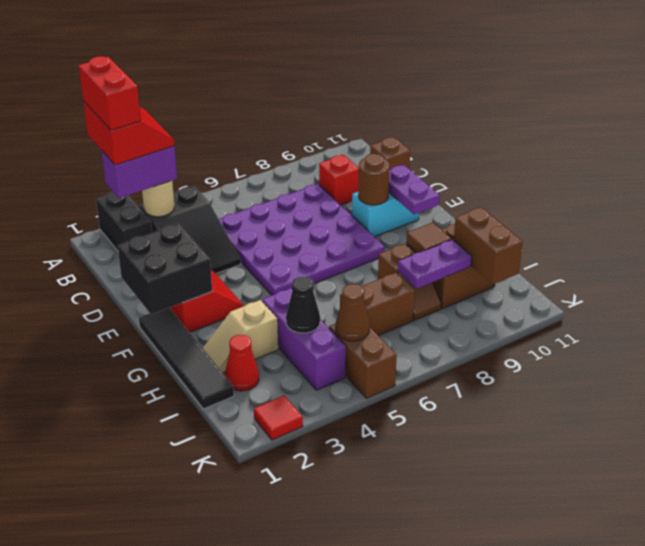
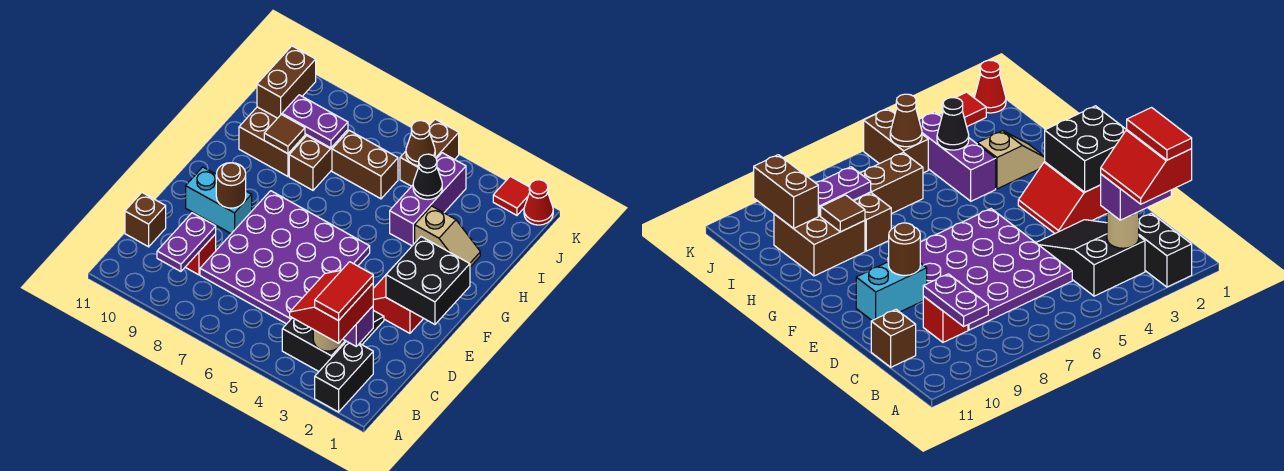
red 1x2 brick [79,56,141,130] -> red 1x2 tile [315,262,373,321]
purple 1x2 plate [389,165,440,214] -> purple 1x2 plate moved to [157,213,216,271]
black 1x4 tile [139,308,234,409] -> none
red 1x1 cone [225,335,259,391] -> red 1x1 cone moved to [524,180,553,225]

